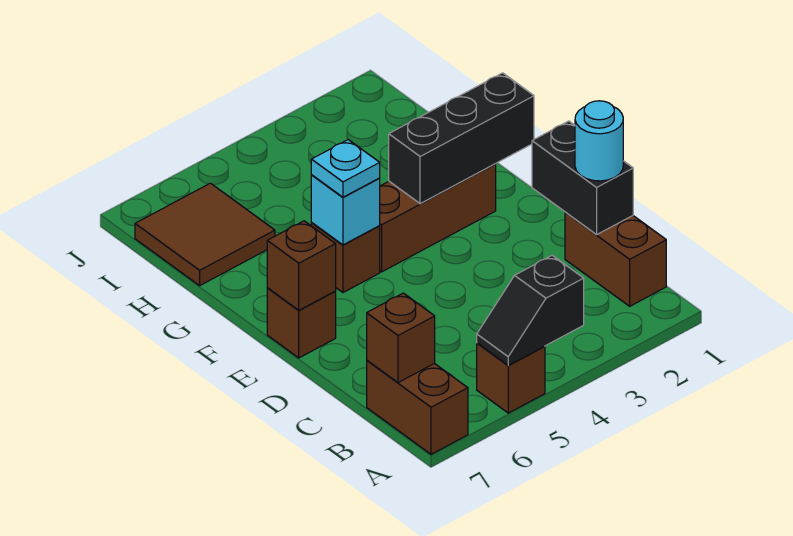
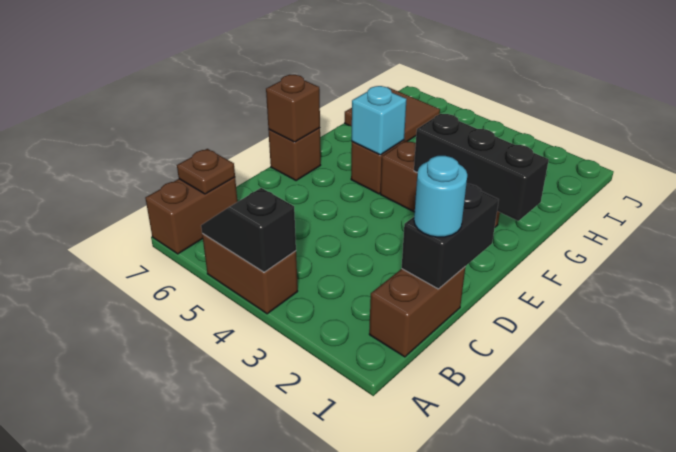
brown 1x1 brick [477,343,545,413] -> brown 1x2 brick [202,233,298,314]
brown 1x1 brick [367,293,435,383] -> brown 1x1 plate [177,149,235,194]
cyan 1x1 plate [311,140,380,197] -> none

